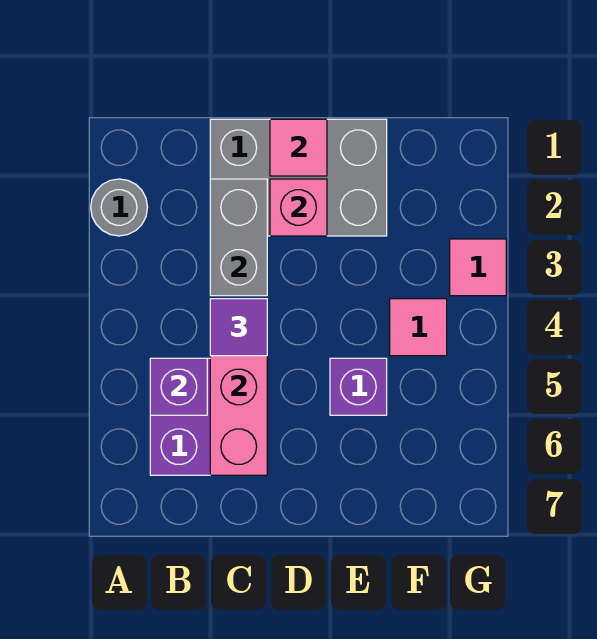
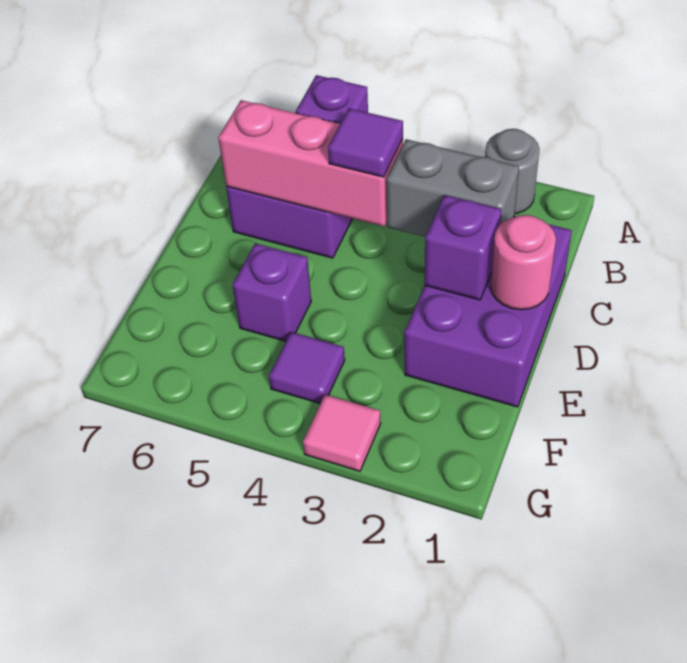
grey 2x3 brick [210,119,387,236] -> purple 2x3 brick [404,216,572,407]
pink 1x1 tile [270,119,327,176] -> pink 1x1 round brick [491,215,556,310]
pink 1x1 brick [270,179,327,236] -> purple 1x1 brick [425,195,501,300]
pink 1x1 tile [390,299,447,356] -> purple 1x1 tile [269,332,345,403]

